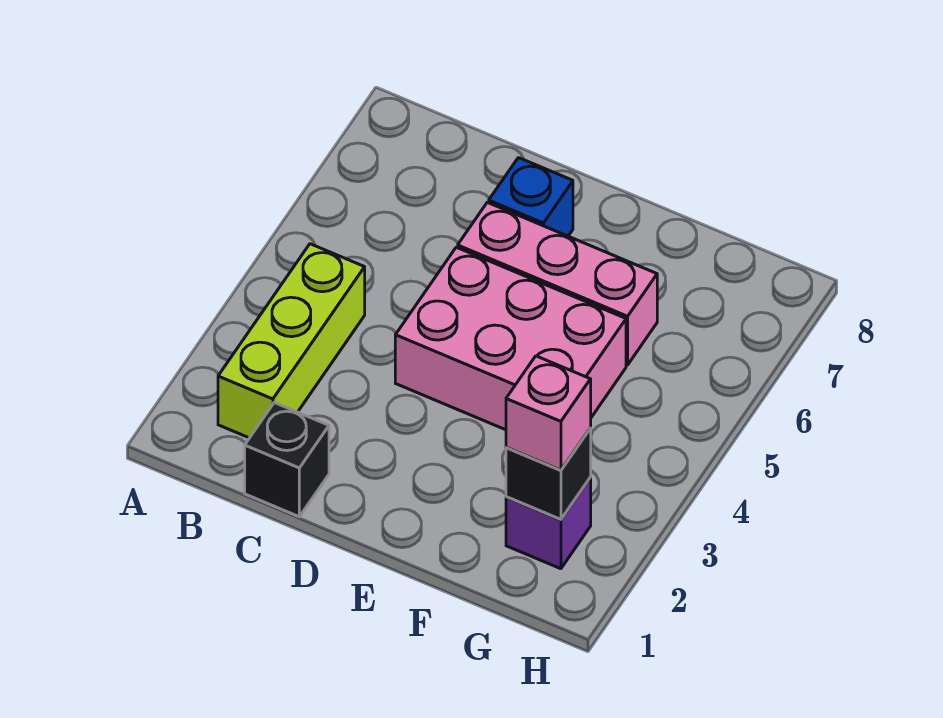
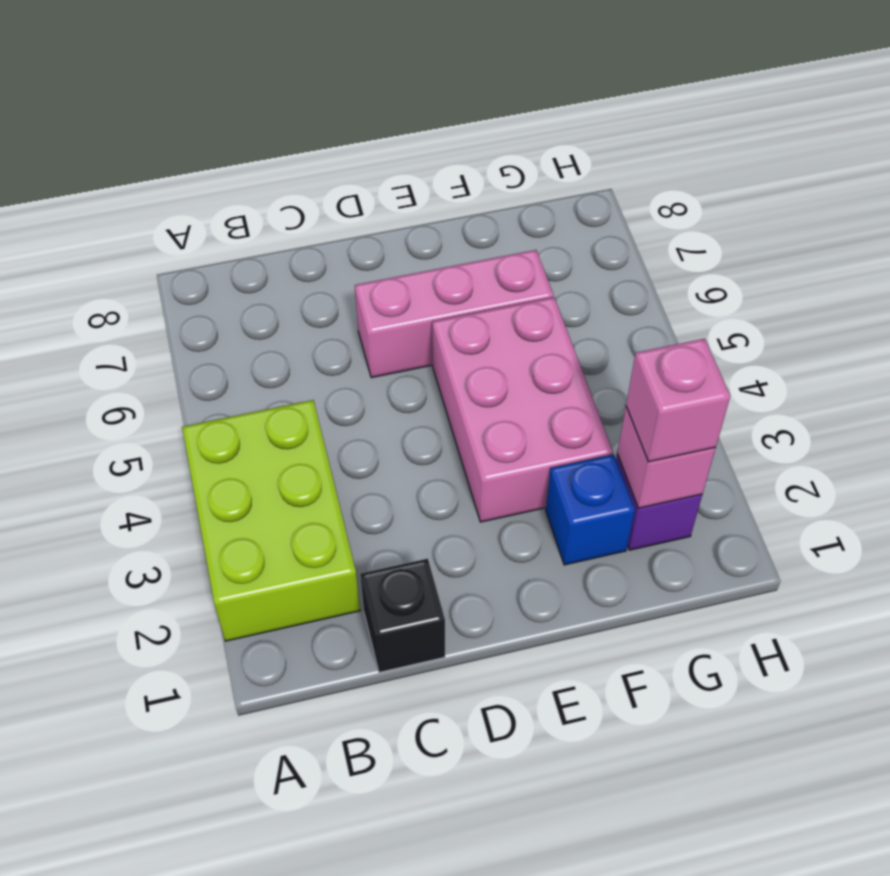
lime 1x3 brick [218,244,365,438] -> lime 2x3 brick [182,400,360,641]
pink 2x3 brick [395,247,626,430] -> pink 2x3 brick turned to [432,297,613,522]
blue 1x1 brick [489,158,573,236] -> blue 1x1 brick moved to [546,454,635,565]
black 1x1 brick [506,428,591,519] -> pink 1x1 brick [617,407,716,508]

